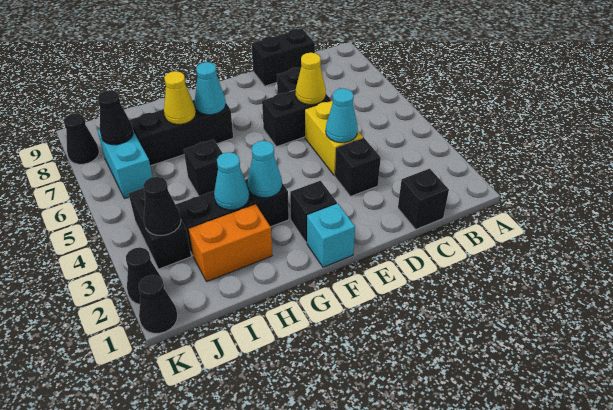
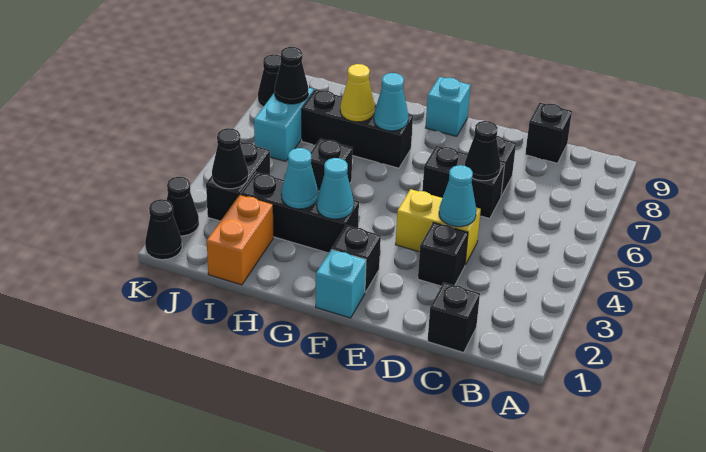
black 1x2 brick [252,29,315,86] -> black 1x1 brick [525,103,572,163]
yellow 1x2 brick [305,100,363,175] -> yellow 1x2 brick turned to [395,189,481,265]
yellow 1x1 cone [296,53,326,105] -> black 1x1 cone [465,121,501,181]
none -> cyan 1x1 brick [426,77,471,136]
orange 1x2 brick [189,204,272,281] -> orange 1x2 brick turned to [207,195,273,285]

